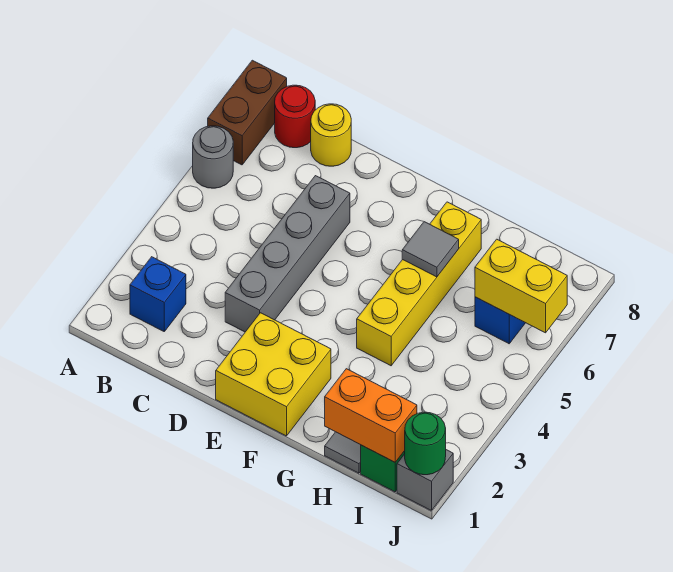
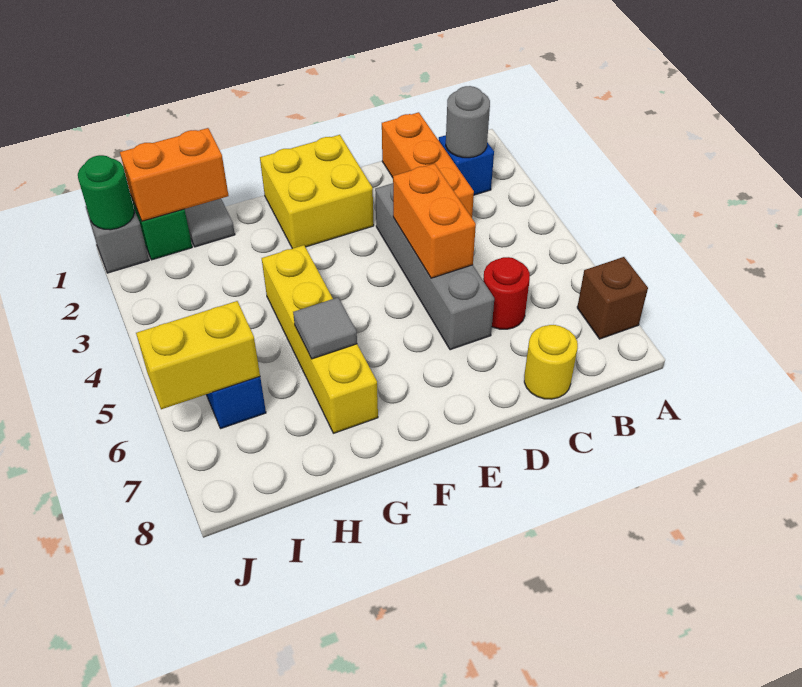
grey 1x1 round brick [193,126,233,188] -> grey 1x1 round brick moved to [446,86,490,158]
brown 1x2 brick [208,60,287,165] -> brown 1x1 brick [577,257,648,339]
red 1x1 round brick [275,85,315,148] -> red 1x1 round brick moved to [483,257,530,329]
none -> orange 1x3 brick [382,112,474,217]
none -> orange 1x2 brick [393,164,476,278]

